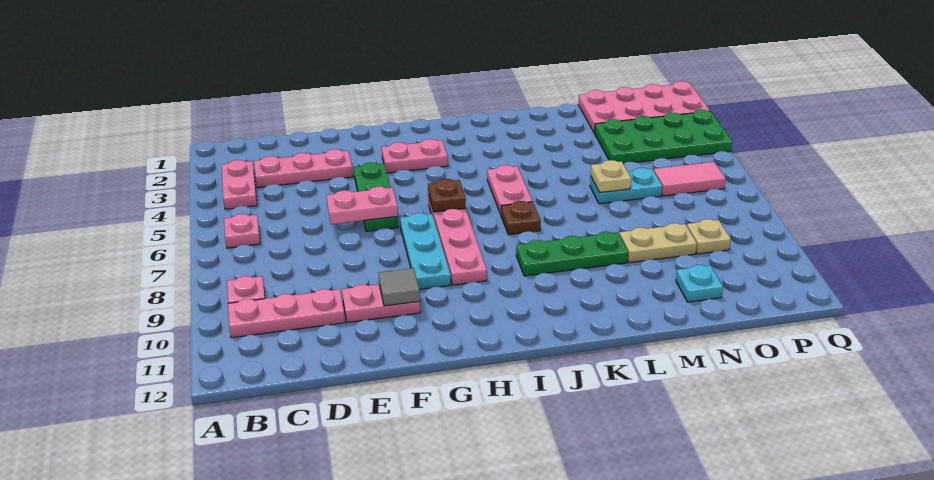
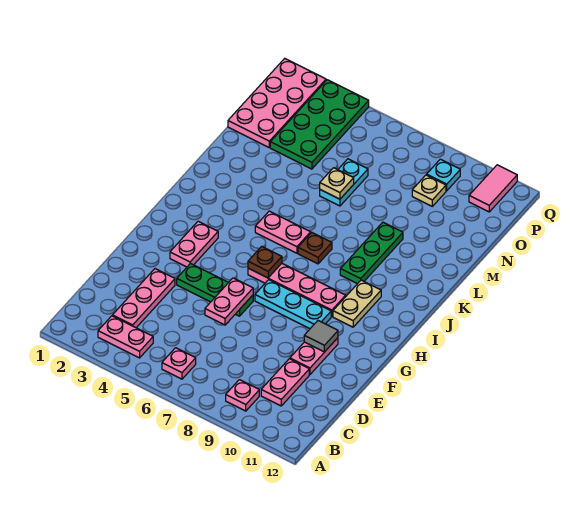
pink 1x3 plate [228,289,345,338] -> pink 1x2 plate [261,359,309,406]
tan 1x2 plate [620,223,697,263] -> tan 1x2 plate moved to [333,280,381,327]
cyan 1x1 plate [676,265,723,302] -> cyan 1x1 plate moved to [427,159,460,191]
pink 1x2 tile [653,162,726,196] -> pink 1x2 tile moved to [469,165,517,212]

